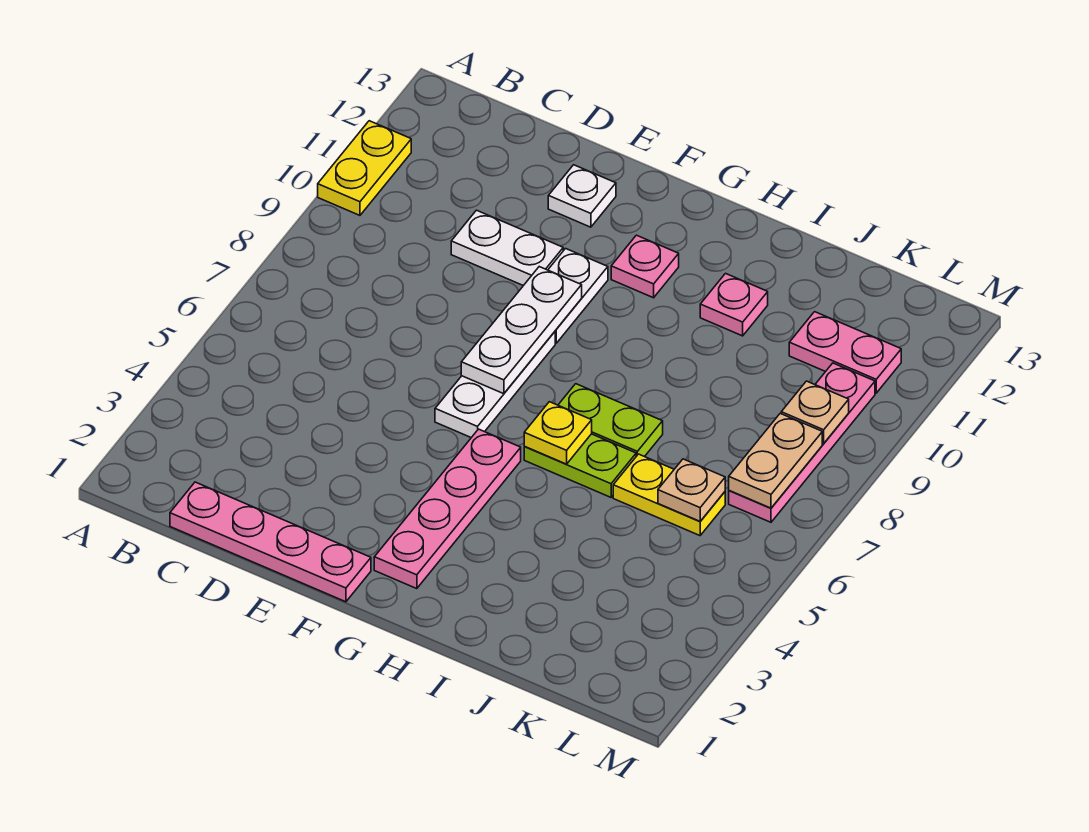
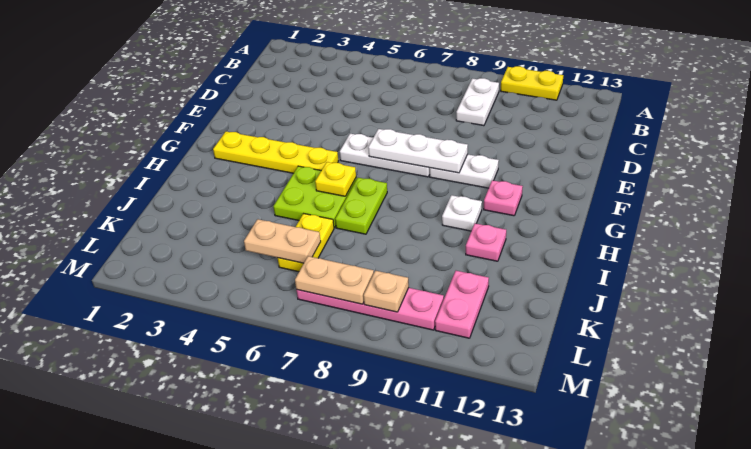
pink 1x4 plate [170,482,371,602] -> none
white 1x2 plate [451,210,563,286] -> white 1x2 plate moved to [456,78,499,126]
white 1x1 plate [548,165,616,227] -> white 1x1 plate moved to [442,195,482,231]
pink 1x4 plate [374,429,521,589] -> yellow 1x4 plate [213,132,338,173]
lime 1x2 plate [524,434,636,497] -> lime 2x2 plate [273,166,356,228]
tan 1x1 plate [658,459,725,521] -> tan 1x2 plate [244,219,321,263]

